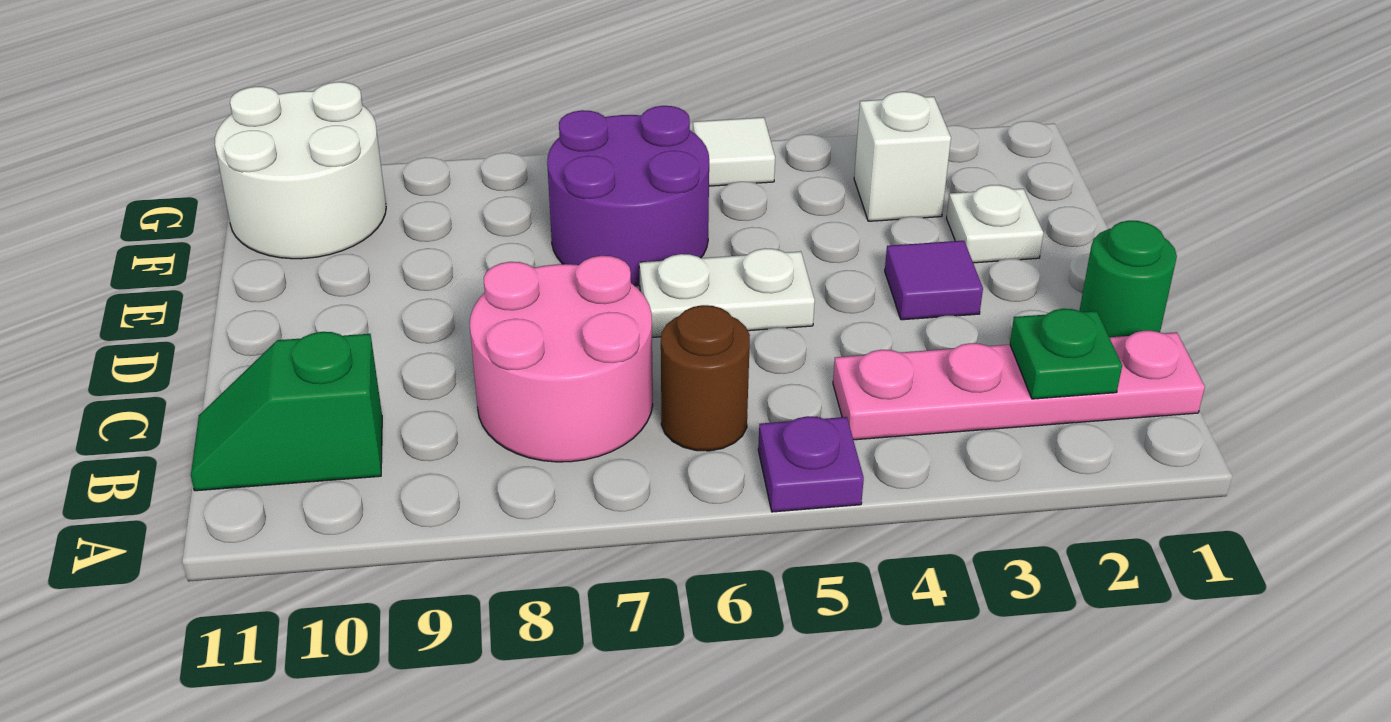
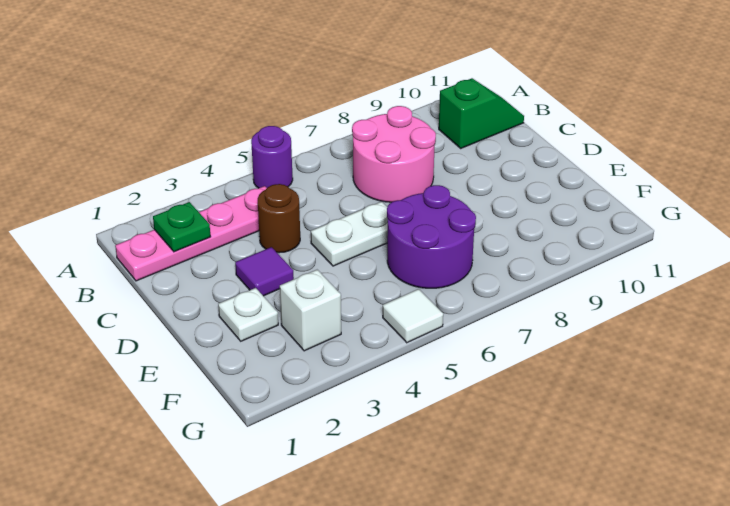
purple 1x1 plate [758,416,864,512] -> purple 1x1 round brick [251,126,293,188]
brown 1x1 round brick [661,305,750,451] -> brown 1x1 round brick moved to [258,184,300,253]
green 1x1 round brick [1079,221,1177,337] -> none
white 2x2 round brick [215,82,386,259] -> none

